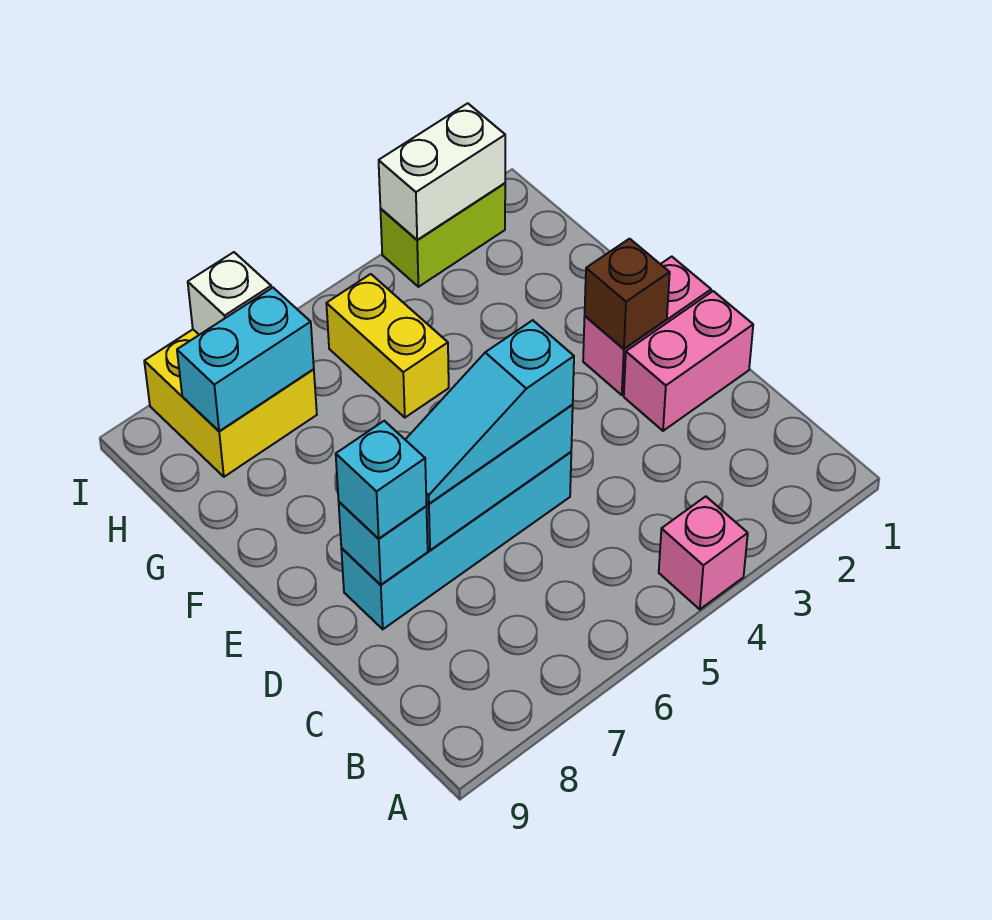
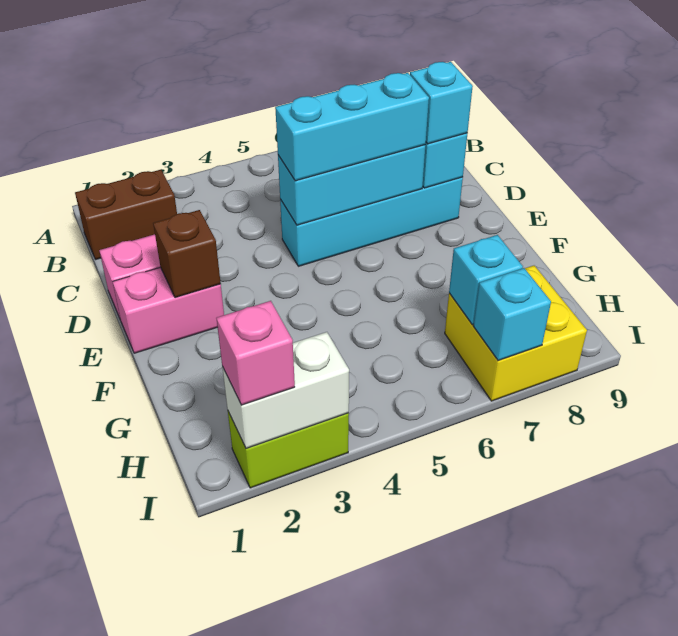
pink 1x1 brick [659,496,748,609] -> pink 1x1 brick moved to [217,301,295,405]
none -> brown 1x2 brick [75,170,177,260]
cyan 1x3 slope [405,320,574,504] -> cyan 1x3 brick [275,73,429,181]
yellow 1x2 brick [326,274,449,418] -> none
cyan 1x2 brick [177,288,314,431] -> cyan 1x1 brick [449,235,523,325]
white 1x1 brick [188,252,271,335] -> cyan 1x1 brick [473,268,551,361]

